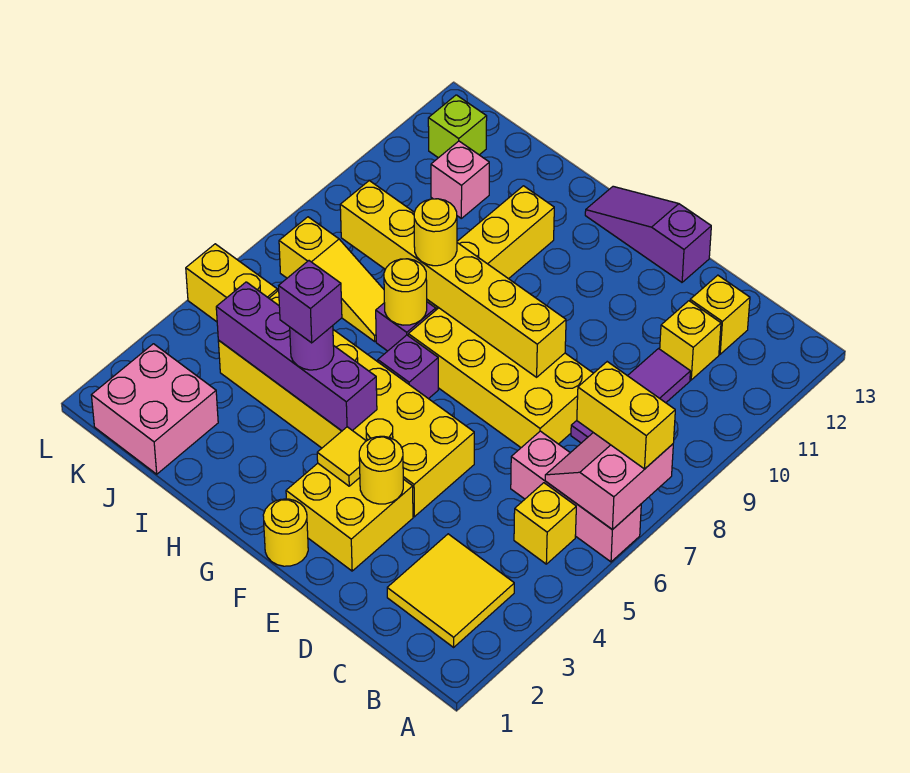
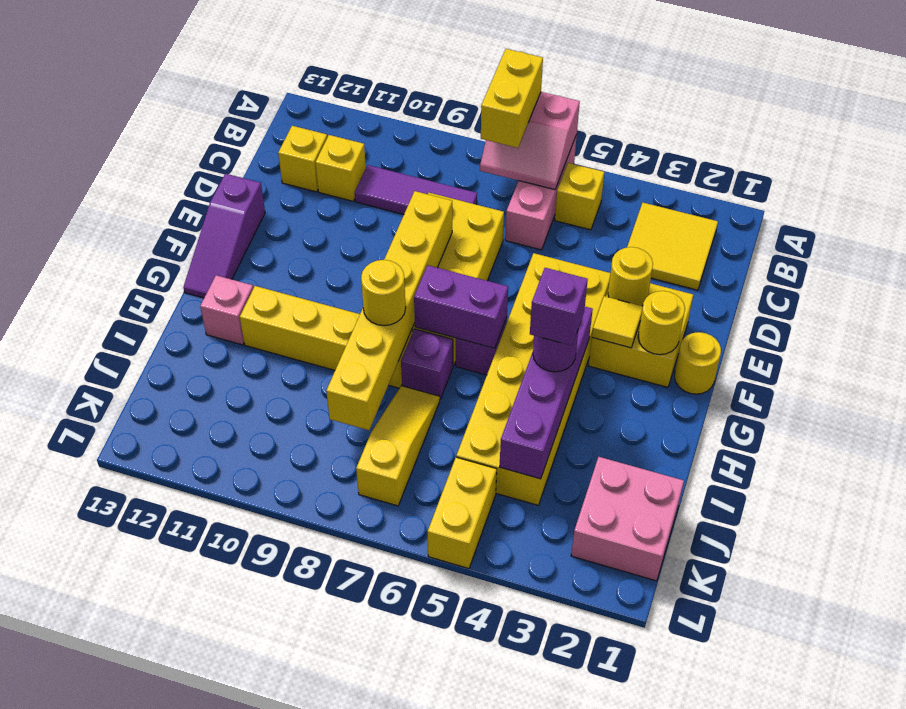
none -> purple 1x2 brick [414,265,508,348]
yellow 1x1 round brick [384,259,427,325] -> yellow 1x1 round brick moved to [638,291,685,355]
pink 1x1 brick [431,141,489,218] -> pink 1x1 brick moved to [200,275,253,345]
lime 1x1 brick [428,95,487,158] -> none

